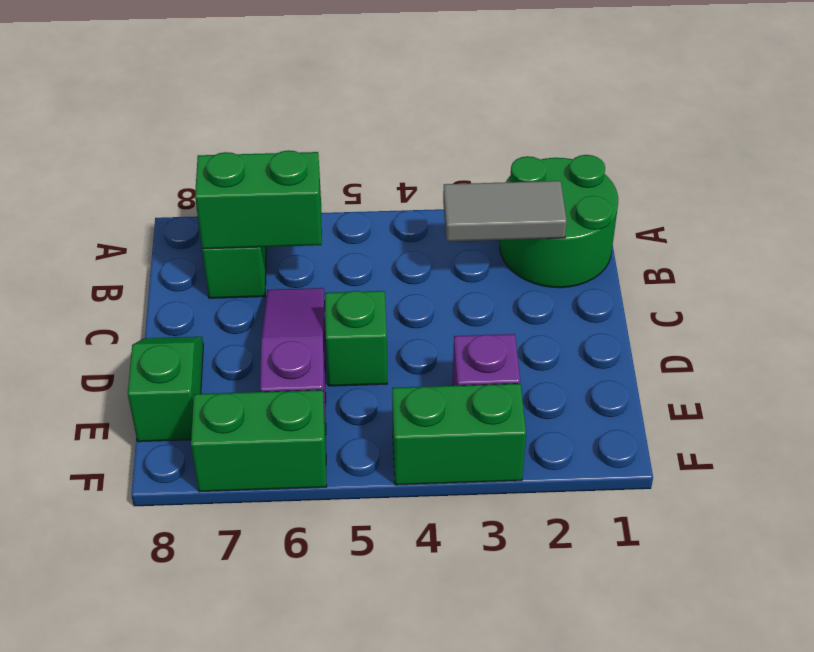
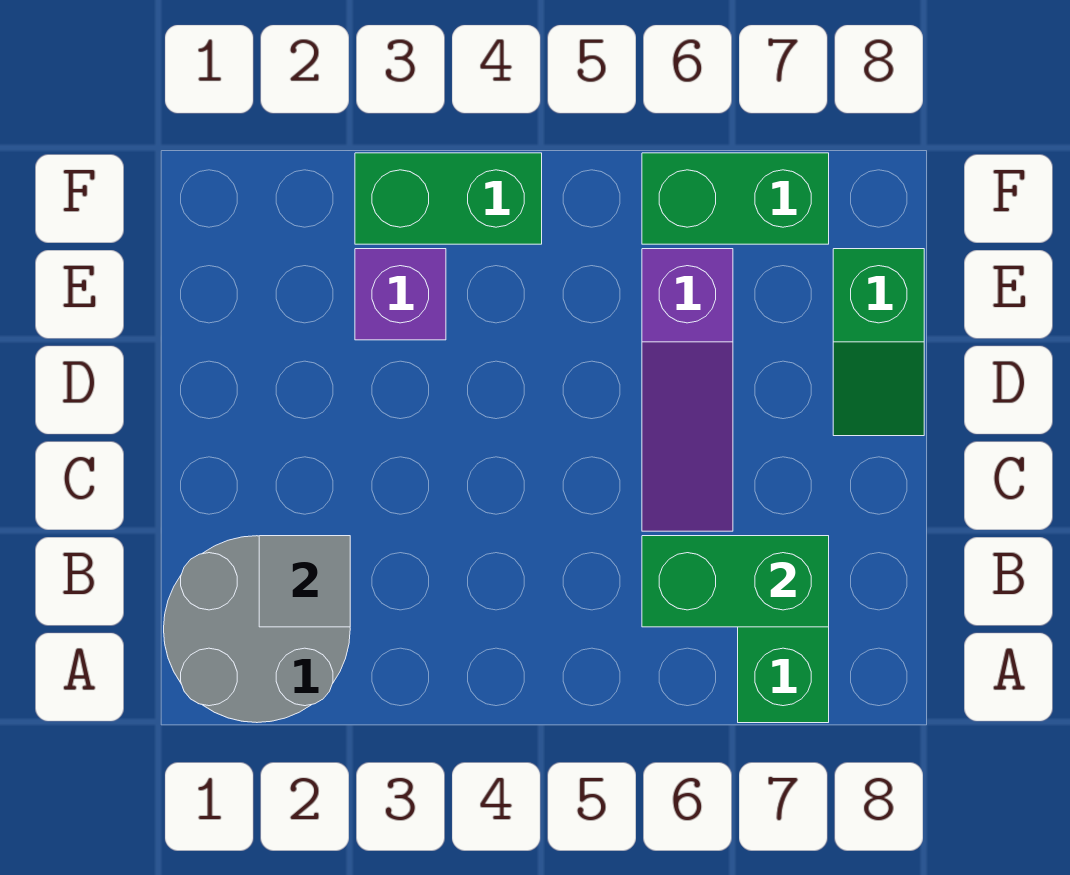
green 2x2 round brick [500,155,618,288] -> grey 2x2 round brick [164,536,350,723]
grey 1x2 tile [443,181,567,242] -> grey 1x1 tile [259,536,350,627]
green 1x1 brick [325,291,387,386] -> none

